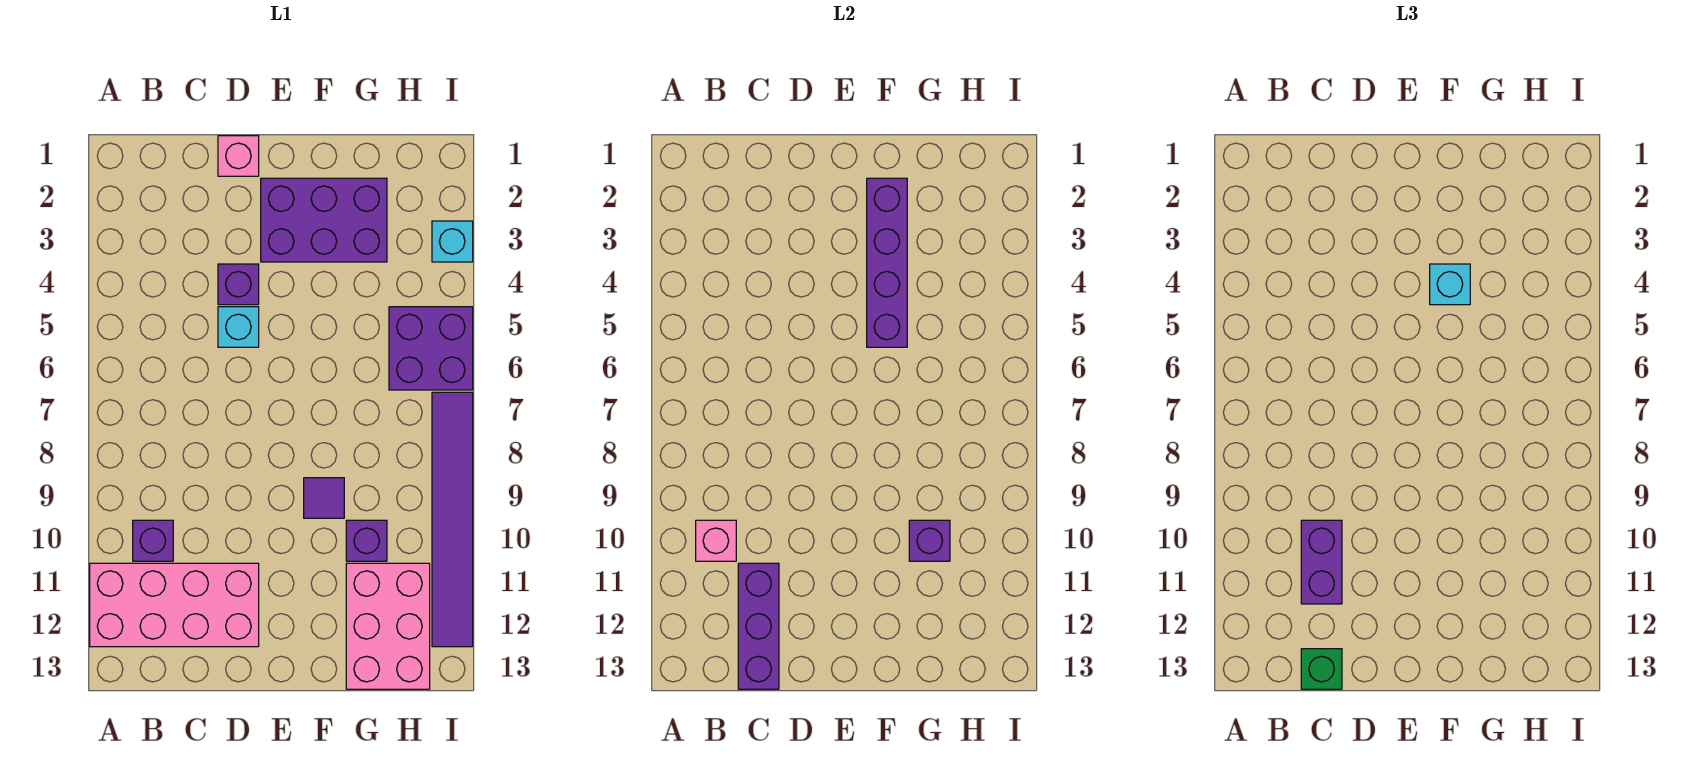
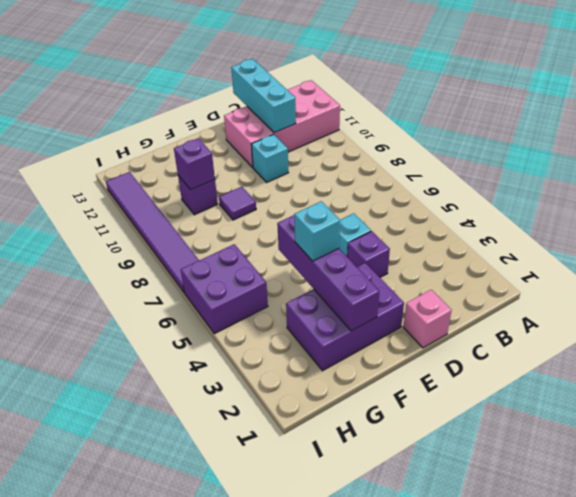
purple 1x1 brick [133,520,173,561] -> none
pink 1x1 brick [696,520,736,561] -> none
purple 1x2 brick [1301,520,1342,604] -> none
purple 1x3 brick [738,563,779,689] -> cyan 1x3 brick [231,59,296,133]
green 1x1 brick [1301,649,1342,689] -> none
pink 2x3 brick [346,563,430,689] -> none
cyan 1x1 brick [432,221,473,262] -> cyan 1x1 brick moved to [251,134,288,182]

